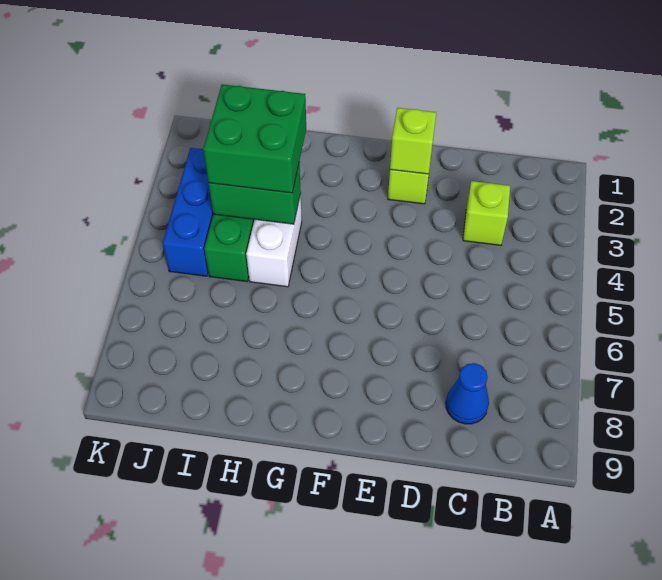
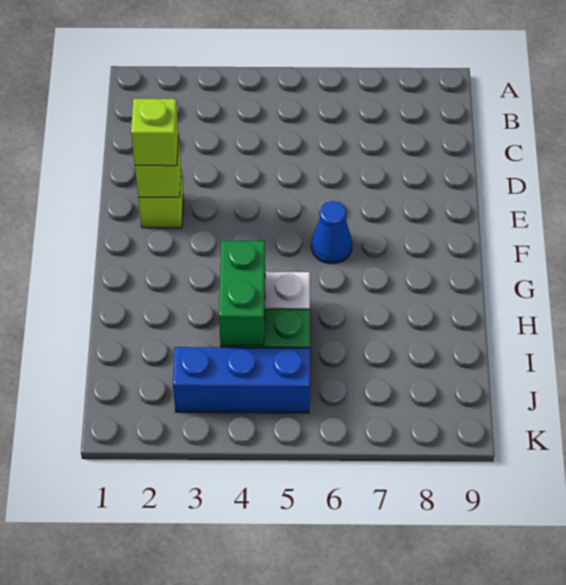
lime 1x1 brick [463,181,510,245] -> lime 1x1 brick moved to [131,99,179,166]
blue 1x1 cone [446,363,489,424] -> blue 1x1 cone moved to [311,201,352,264]
green 2x2 brick [203,84,306,193] -> none

